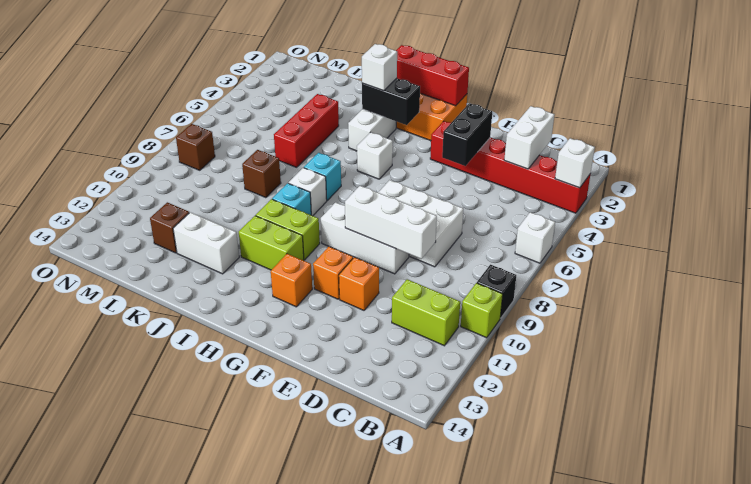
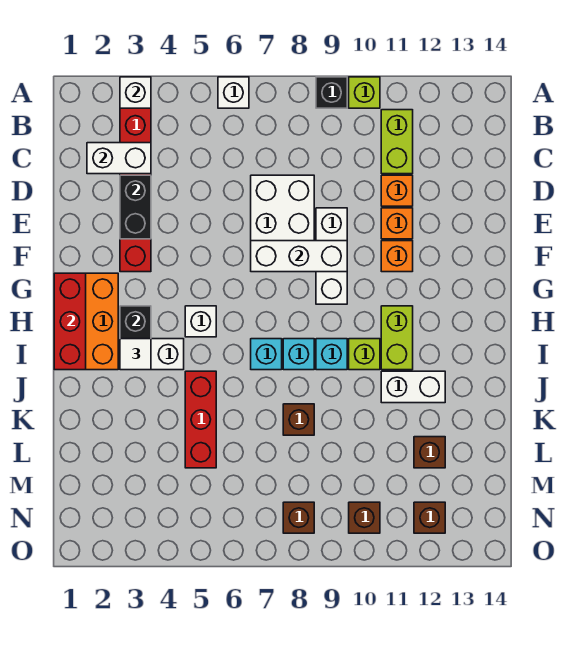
white 1x3 brick [345,186,437,259] -> white 1x3 brick turned to [251,241,347,272]
black 1x2 brick [442,103,492,166] -> black 1x2 brick turned to [120,175,151,239]
orange 1x1 brick [271,254,312,307] -> orange 1x1 brick moved to [381,175,413,206]
lime 1x2 brick [256,199,320,260] -> lime 1x1 brick [349,339,380,370]
white 1x1 brick [362,44,397,91] -> white 1x1 tile [120,339,151,370]
white 1x1 brick [289,168,327,216] -> cyan 1x1 brick [283,339,314,370]
white 1x2 brick [173,212,239,274] -> white 1x2 brick turned to [381,371,445,403]
red 1x3 brick [274,94,339,167] -> red 1x3 brick turned to [185,371,216,468]
none -> brown 1x1 brick [349,502,380,533]
none -> brown 1x1 brick [414,502,445,533]

